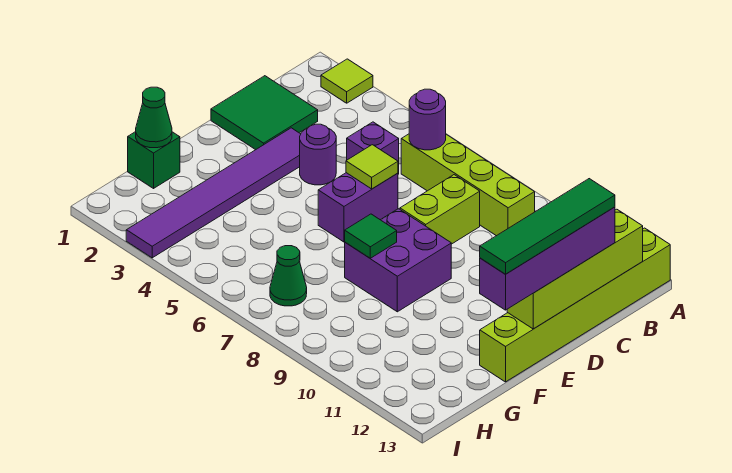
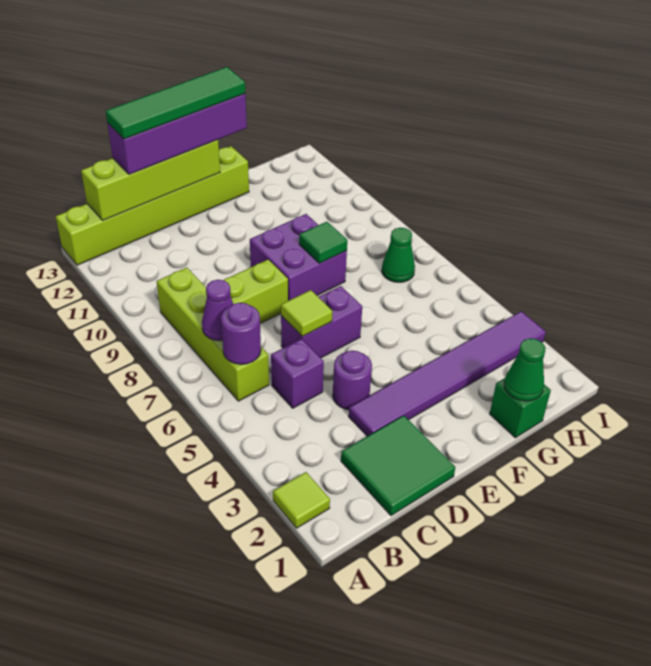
none -> purple 1x1 cone [202,280,233,341]

